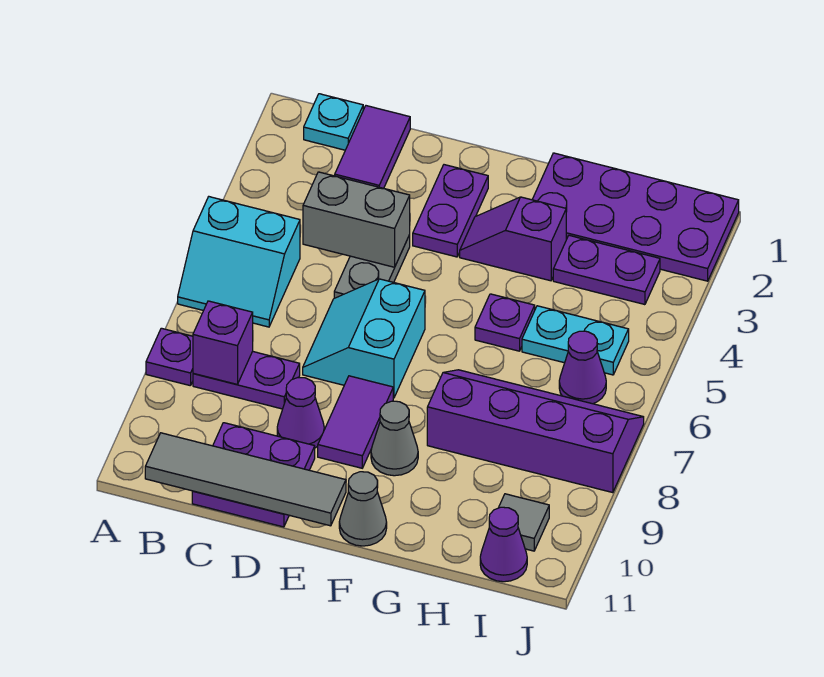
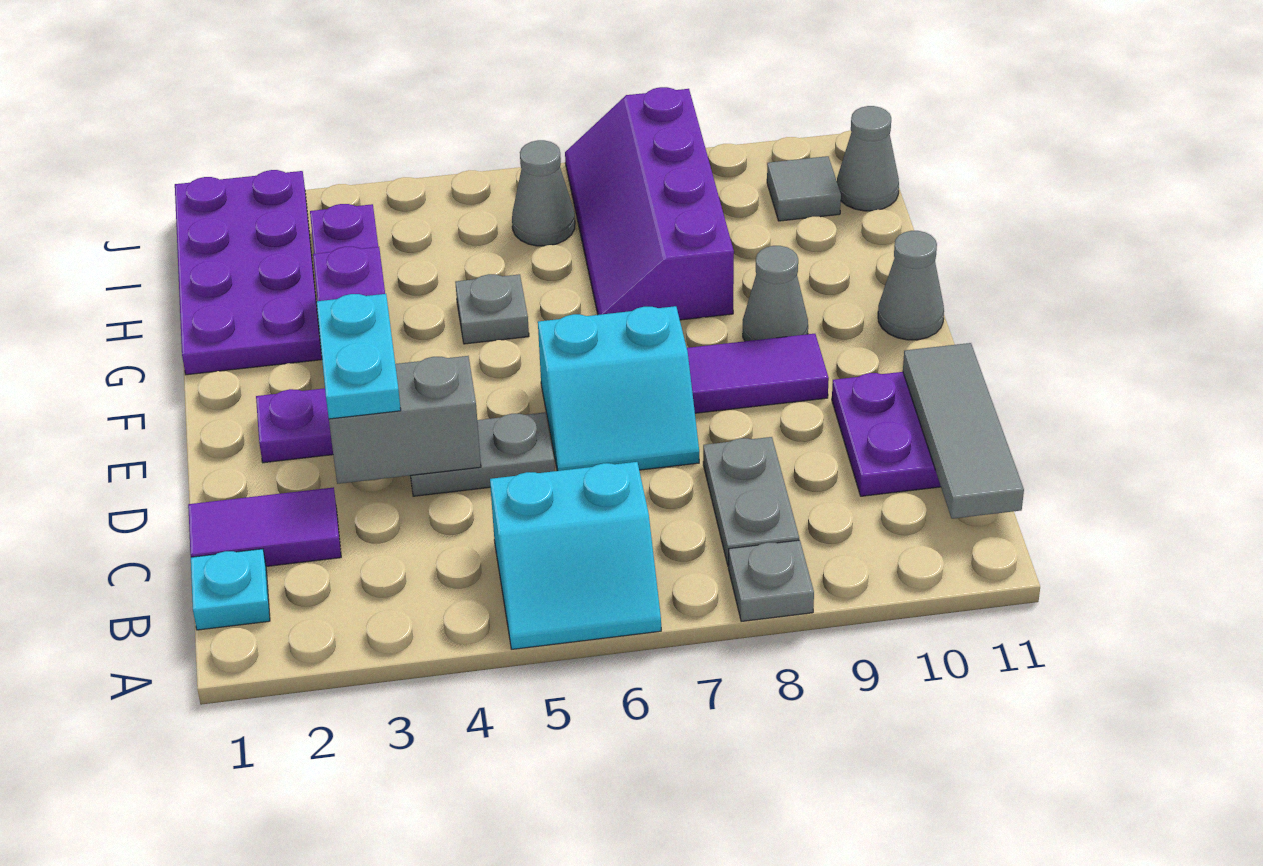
cyan 2x2 slope [178,197,300,327] -> cyan 2x2 slope turned to [490,462,661,649]
purple 1x1 plate [146,328,193,386] -> grey 1x1 plate [728,540,814,622]
purple 1x2 plate [193,351,300,409] -> grey 1x2 plate [703,437,799,566]
purple 1x1 brick [193,301,253,384] -> none
grey 1x4 tile [145,433,346,526] -> grey 1x3 tile [903,343,1024,519]
grey 1x2 brick [303,172,410,267] -> grey 1x2 brick turned to [329,356,481,484]
purple 1x1 cone [277,378,324,448] -> none
purple 1x1 plate [475,294,535,351] -> grey 1x1 plate [455,274,529,344]
cyan 1x2 plate [522,306,629,375] -> cyan 1x2 plate moved to [317,294,401,419]
purple 1x1 cone [559,331,606,404] -> grey 1x1 cone [512,140,575,246]
purple 1x1 cone [480,507,527,582] -> grey 1x1 cone [837,106,899,211]

